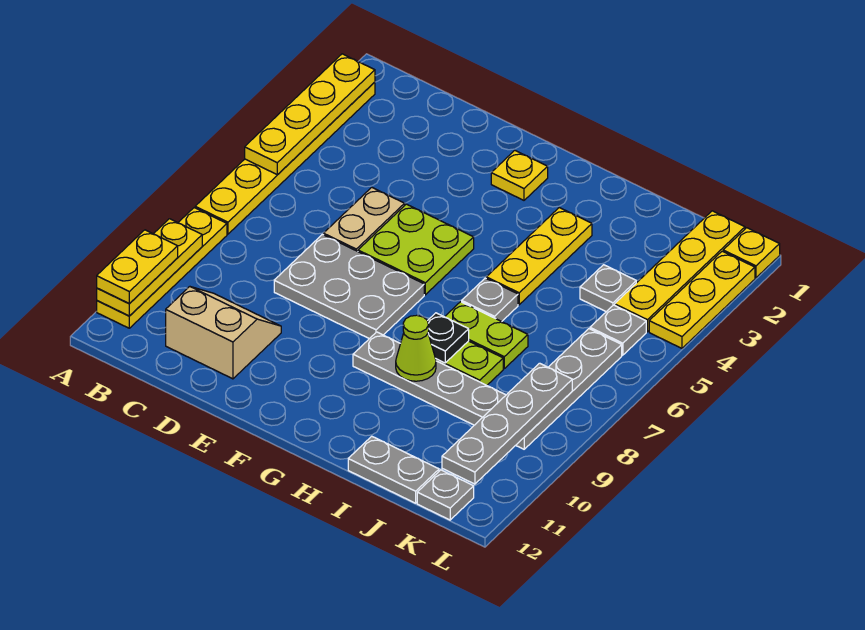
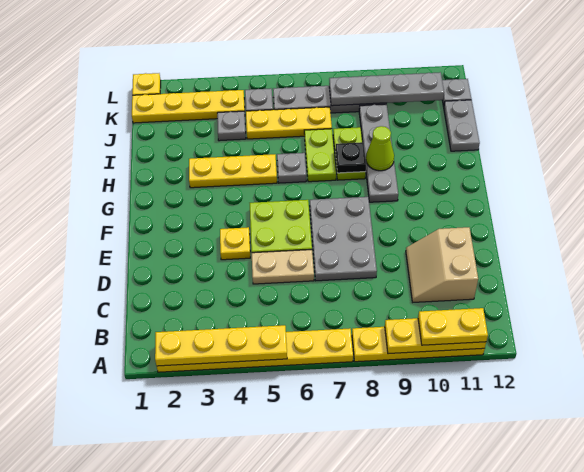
yellow 1x1 plate [491,150,548,200] -> yellow 1x1 plate moved to [220,227,250,260]
yellow 1x3 plate [649,251,755,348] -> yellow 1x3 plate moved to [246,107,332,139]

